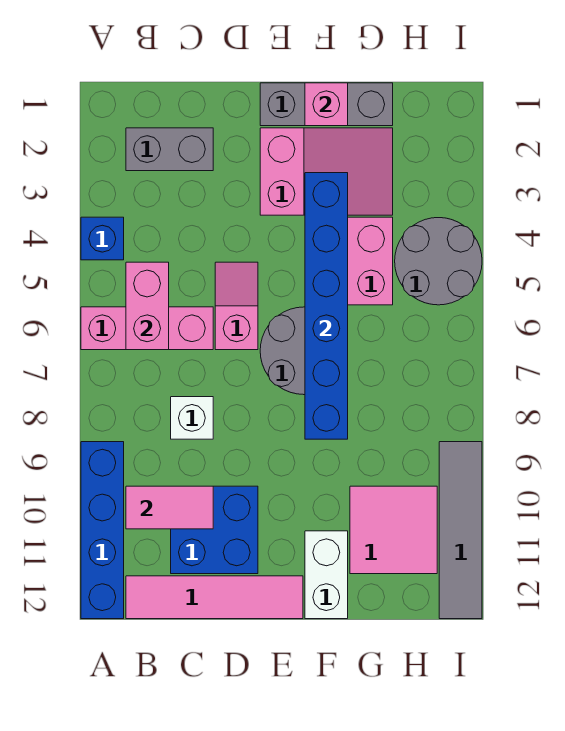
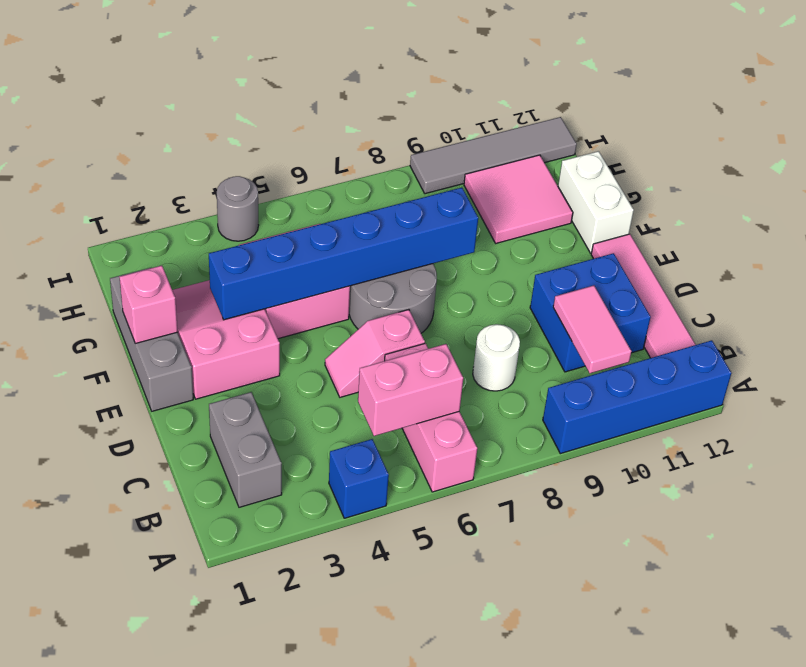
white 1x1 brick [171,397,213,439] -> white 1x1 round brick [473,324,520,391]
white 1x2 brick [305,531,348,619] -> white 1x2 brick turned to [558,151,634,253]
grey 2x2 round brick [395,218,482,305] -> grey 1x1 round brick [217,176,259,241]

